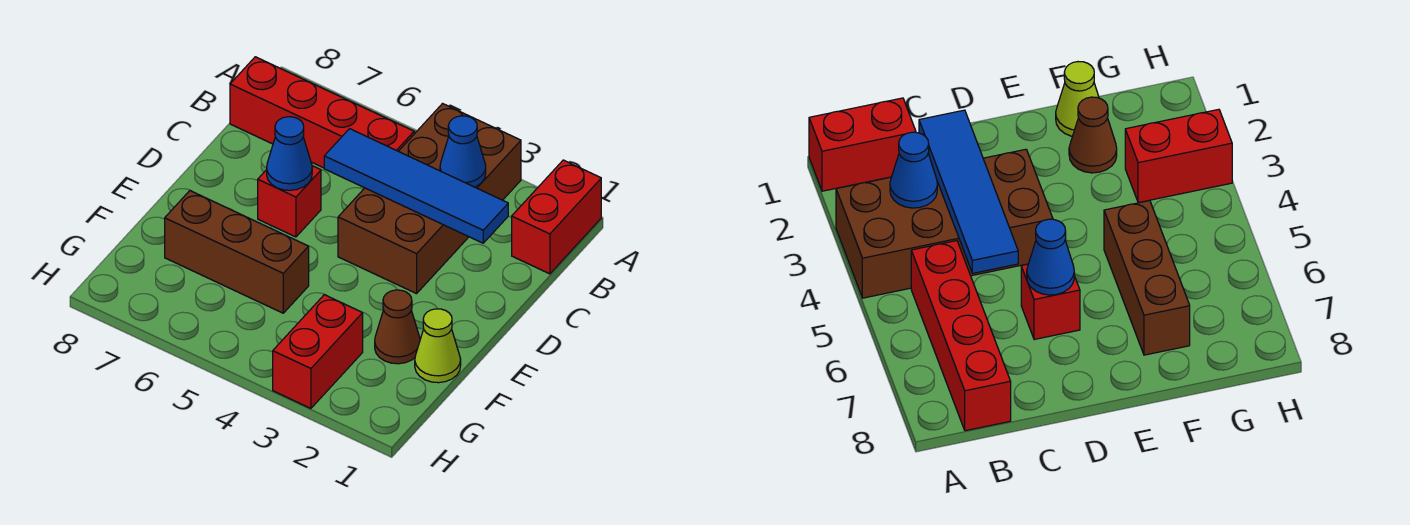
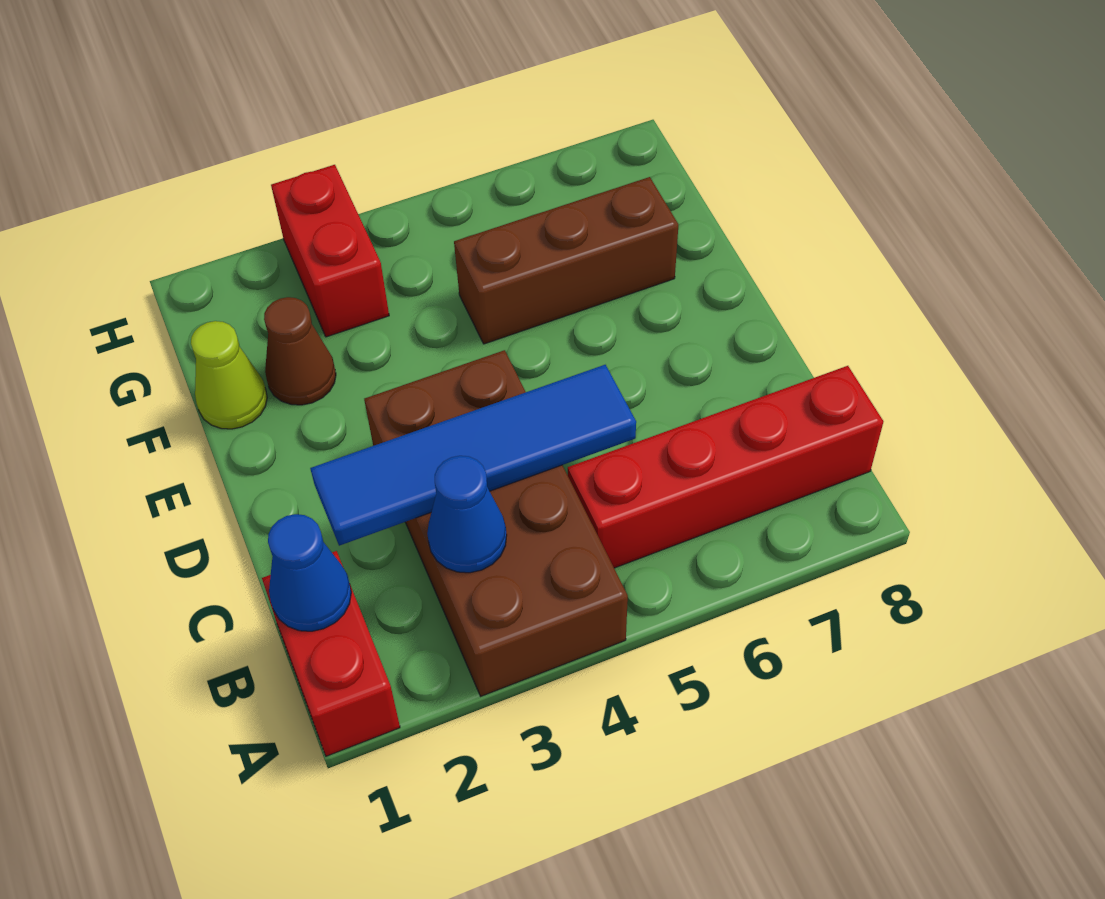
red 1x1 brick [258,166,321,237] -> none
blue 1x1 cone [267,117,312,190] -> blue 1x1 cone moved to [268,514,351,631]

